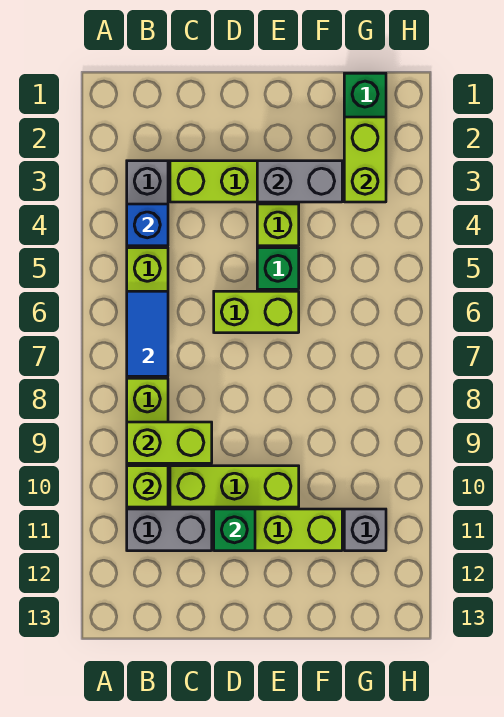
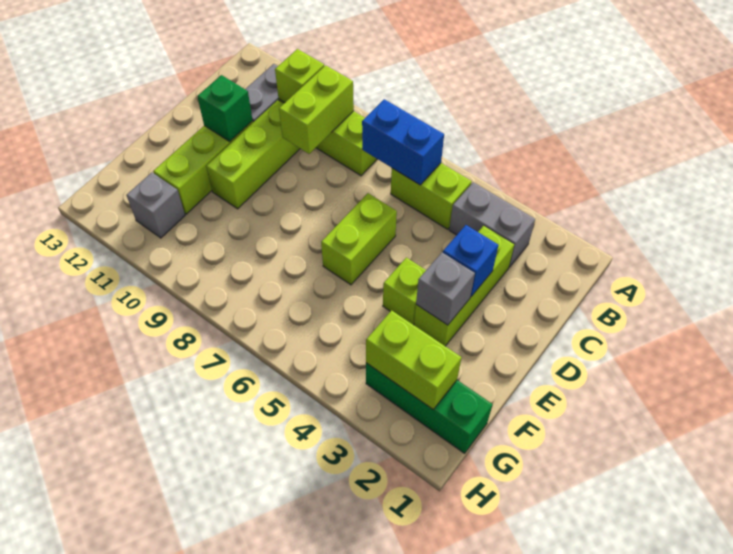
blue 1x1 brick [127,204,168,246] -> blue 1x1 brick moved to [443,225,498,296]
blue 1x2 tile [127,291,168,376] -> blue 1x2 brick [362,99,444,185]
grey 1x2 brick [257,161,342,202] -> grey 1x1 brick [416,252,475,325]
green 1x1 brick [257,248,299,289] -> none

